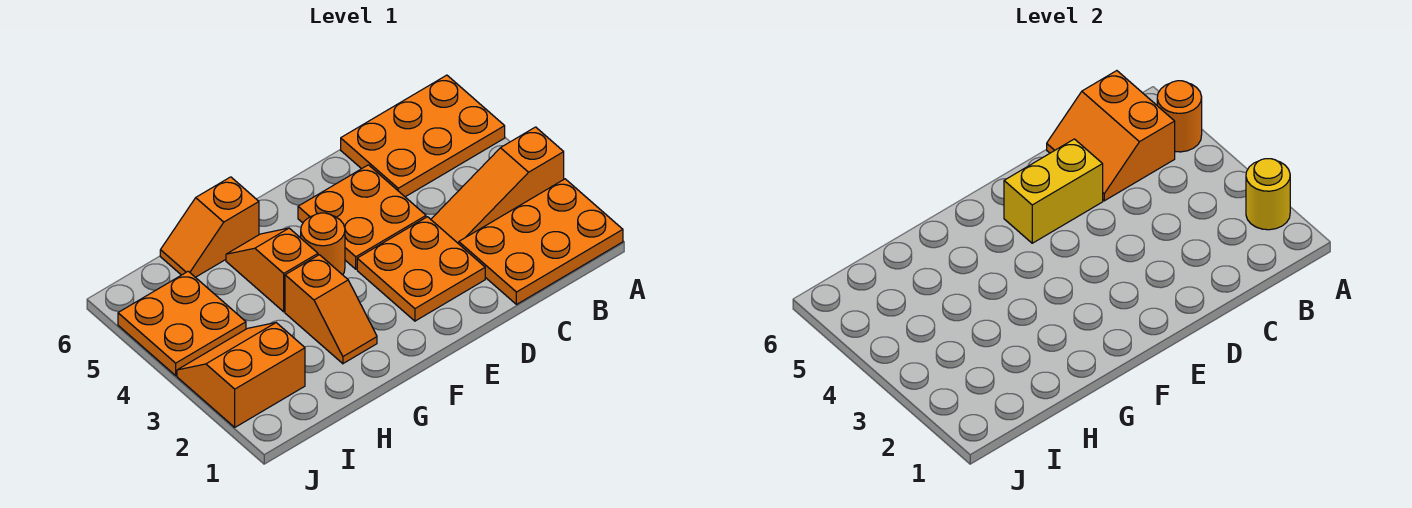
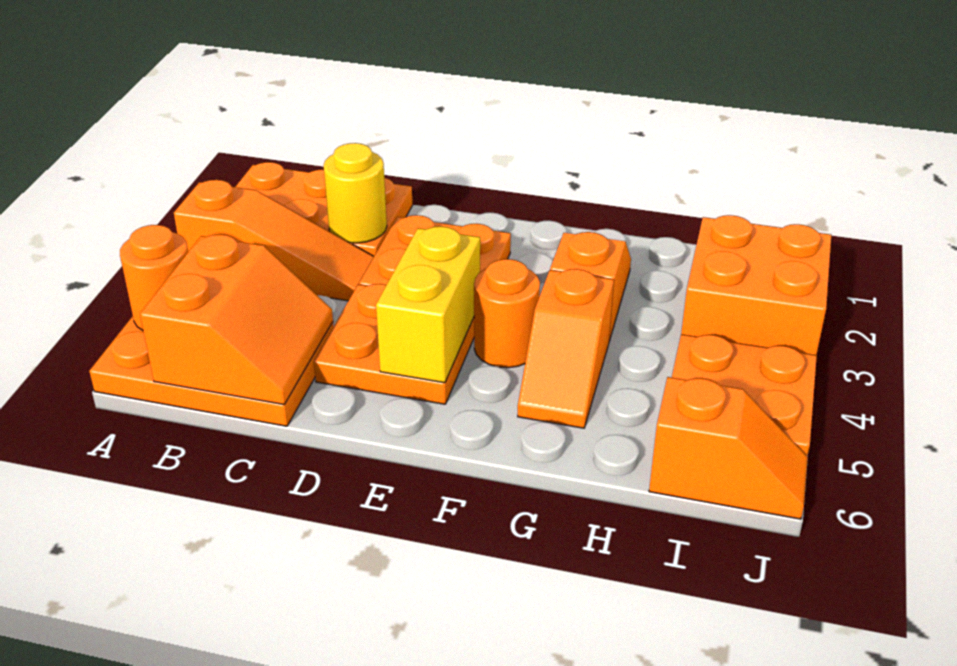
yellow 1x1 round brick [1246,159,1290,230] -> yellow 1x1 round brick moved to [324,143,387,243]
yellow 1x2 brick [1004,139,1103,243] -> yellow 1x2 brick turned to [376,226,480,383]
orange 1x2 slope [160,177,259,277] -> orange 1x2 slope moved to [649,377,808,519]
orange 2x2 slope [177,323,305,427] -> orange 2x2 brick [681,215,831,355]

